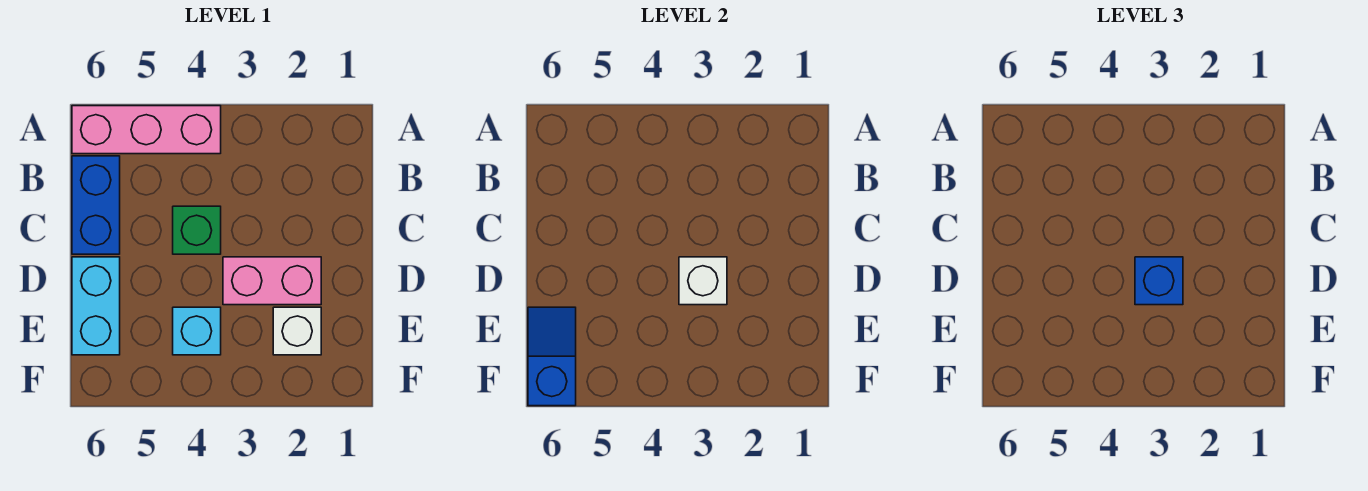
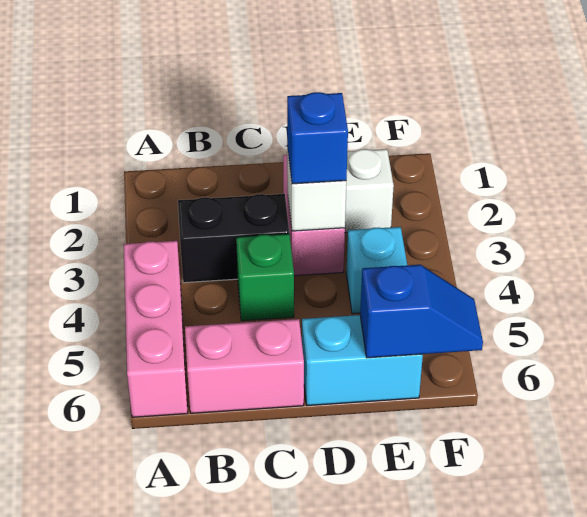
none -> black 1x2 brick [178,194,289,283]
blue 1x2 brick [72,156,120,254] -> pink 1x2 brick [185,319,304,413]
blue 1x2 slope [528,307,576,406] -> blue 1x2 slope turned to [360,265,483,358]

